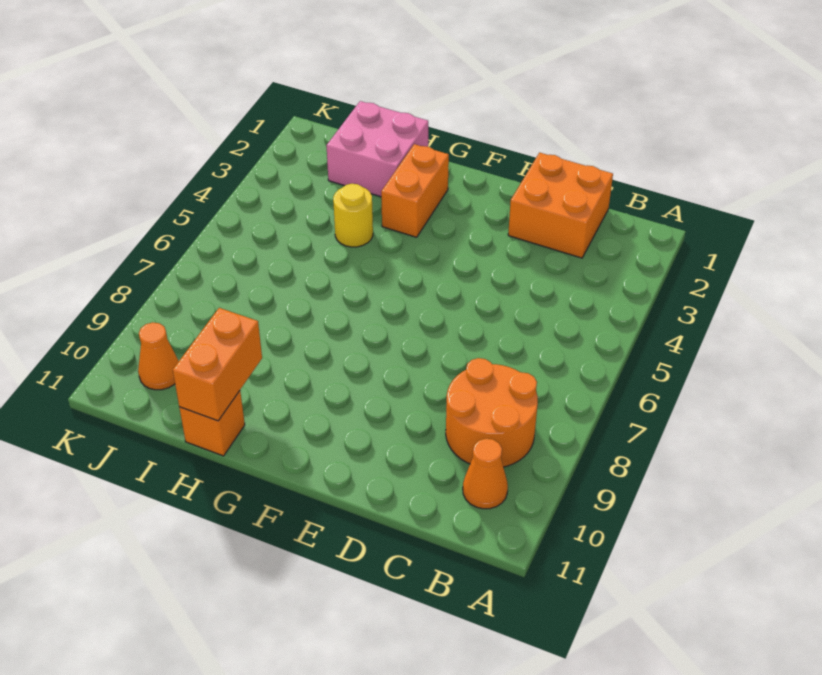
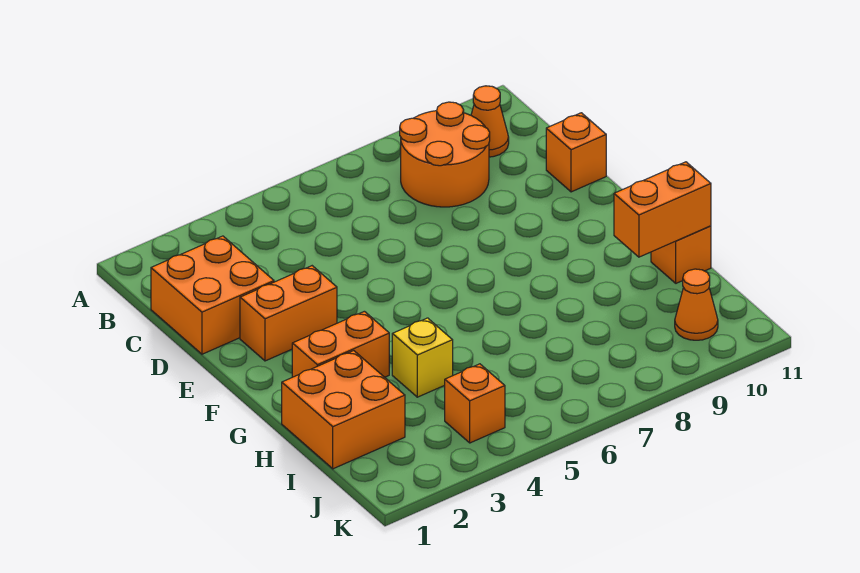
none -> orange 1x1 brick [546,113,606,192]
none -> orange 1x2 brick [240,266,337,361]
pink 2x2 brick [326,101,428,197] -> orange 2x2 brick [282,351,405,469]
yellow 1x1 round brick [333,184,373,247] -> yellow 1x1 brick [392,318,453,397]
none -> orange 1x1 brick [445,364,505,443]

